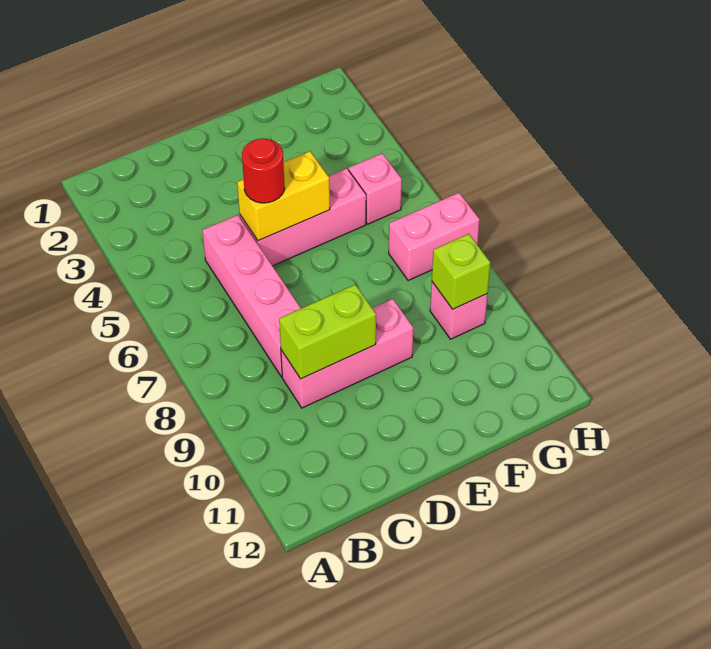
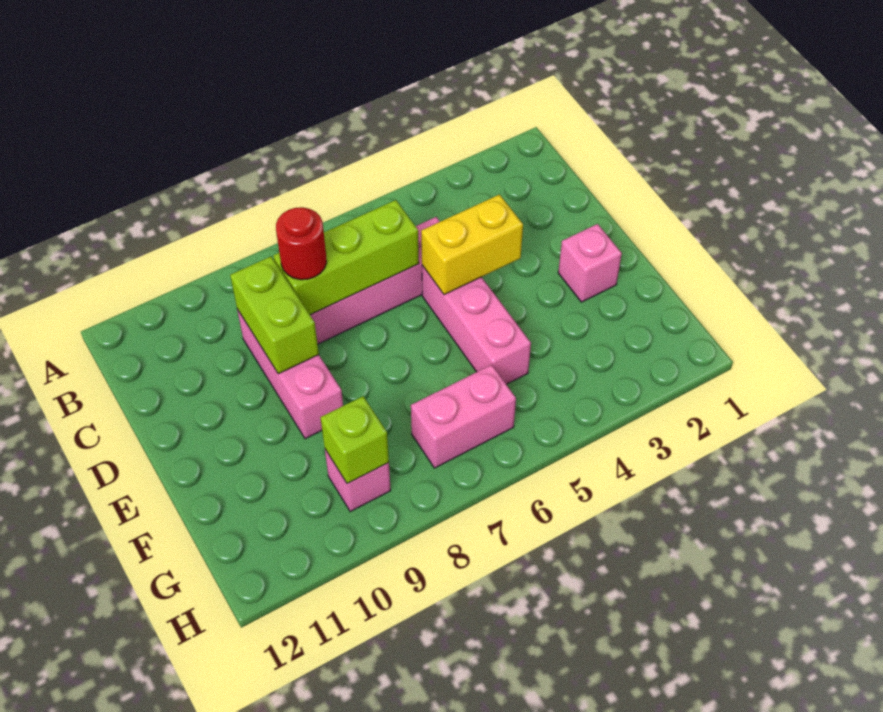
none -> lime 1x3 brick [273,200,419,314]
yellow 1x2 brick [237,151,330,241] -> yellow 1x2 brick turned to [421,195,523,295]
red 1x1 round brick [242,138,285,203] -> red 1x1 round brick moved to [276,207,327,280]
pink 1x1 brick [349,153,402,224] -> pink 1x1 brick moved to [558,224,622,302]
pink 1x2 brick [389,193,480,281] -> pink 1x2 brick turned to [411,365,516,468]

